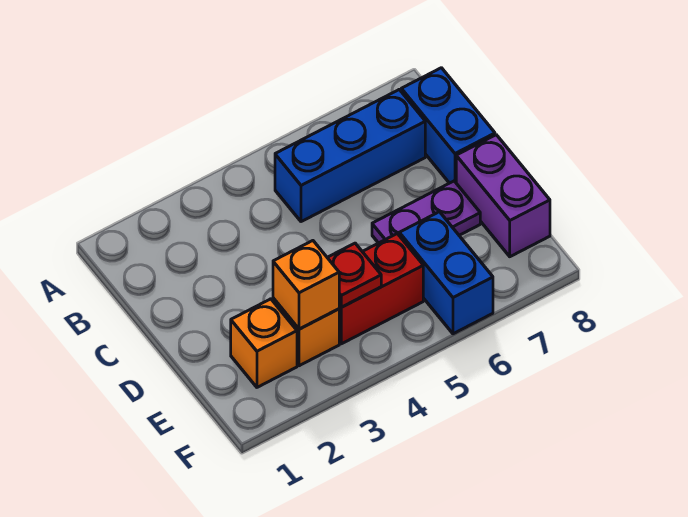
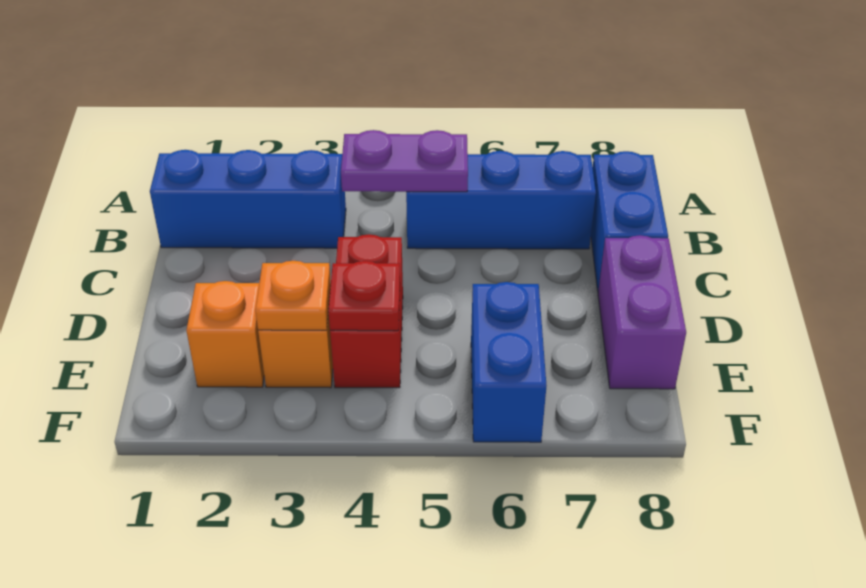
none -> blue 1x3 brick [150,150,346,248]
purple 1x2 plate [372,181,480,243] -> purple 1x2 plate moved to [341,130,468,192]
orange 1x1 brick [273,241,339,329] -> orange 1x1 plate [255,261,331,330]
red 1x2 brick [339,234,423,344] -> red 1x2 brick turned to [330,234,403,388]

